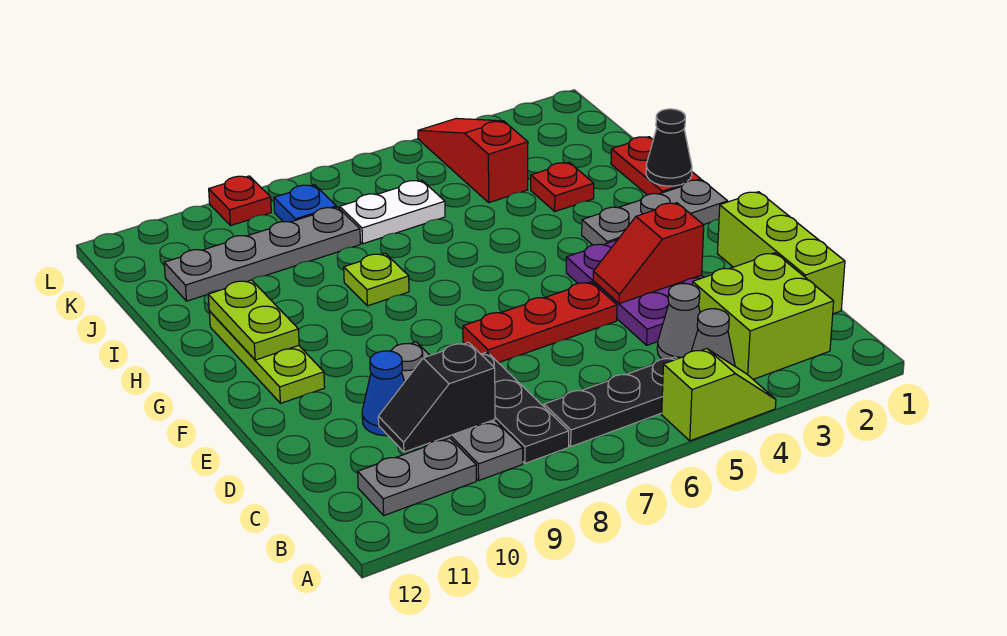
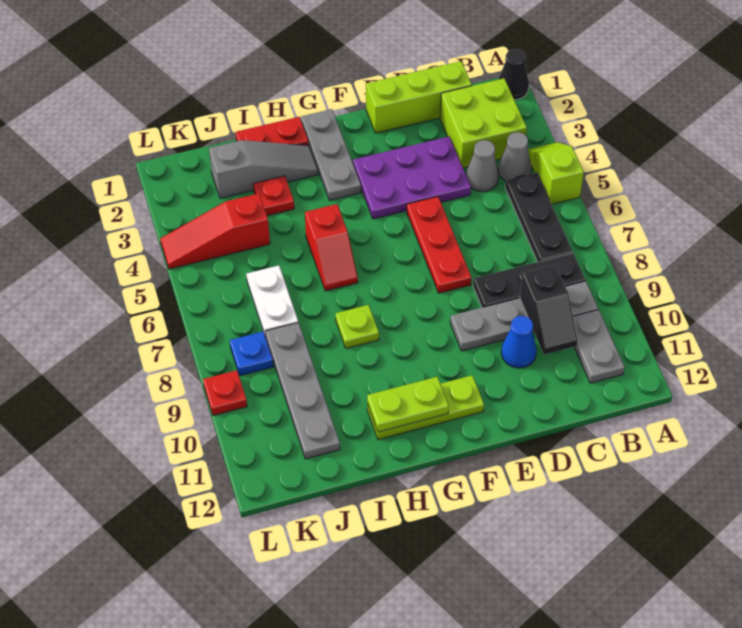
red 1x2 slope [593,203,704,304] -> red 1x2 slope moved to [305,204,358,291]
black 1x1 cone [646,109,692,186] -> black 1x1 cone moved to [498,49,529,100]
none -> grey 1x3 slope [209,140,318,198]

